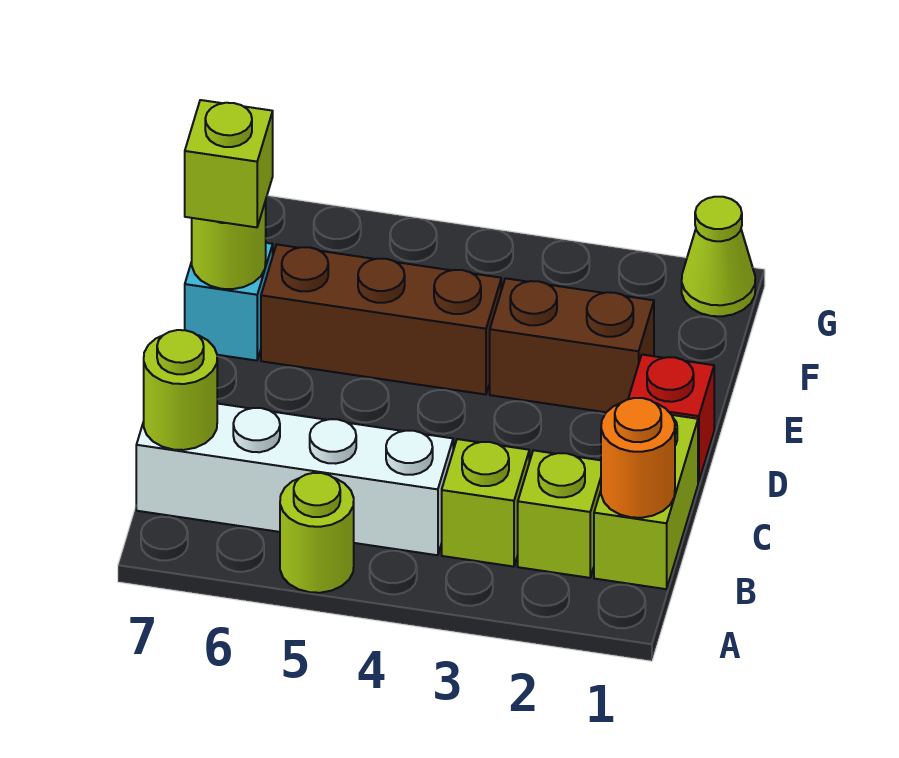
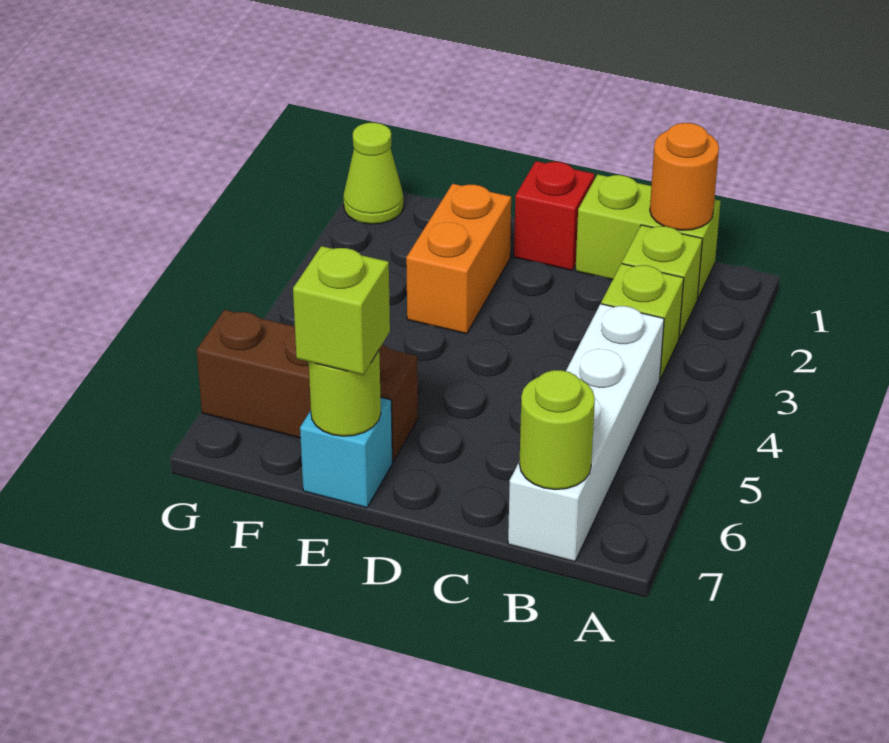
lime 1x1 round brick [280,473,354,593] -> none
brown 1x2 brick [490,278,654,412] -> orange 1x2 brick [406,184,511,334]
brown 1x3 brick [261,245,501,395] -> brown 1x3 brick turned to [196,310,418,462]

